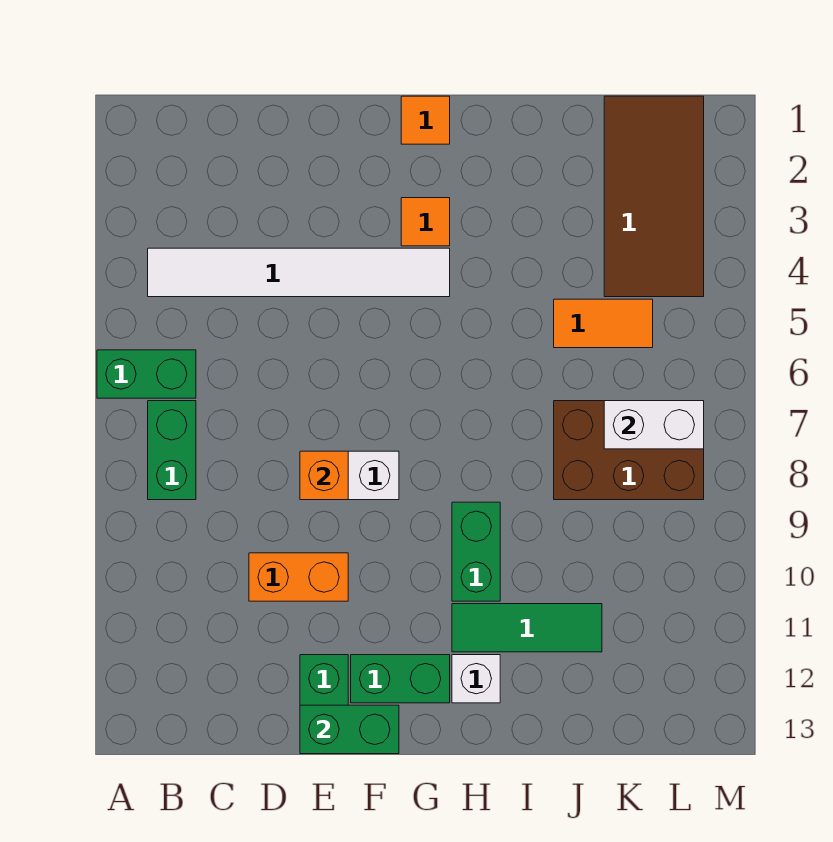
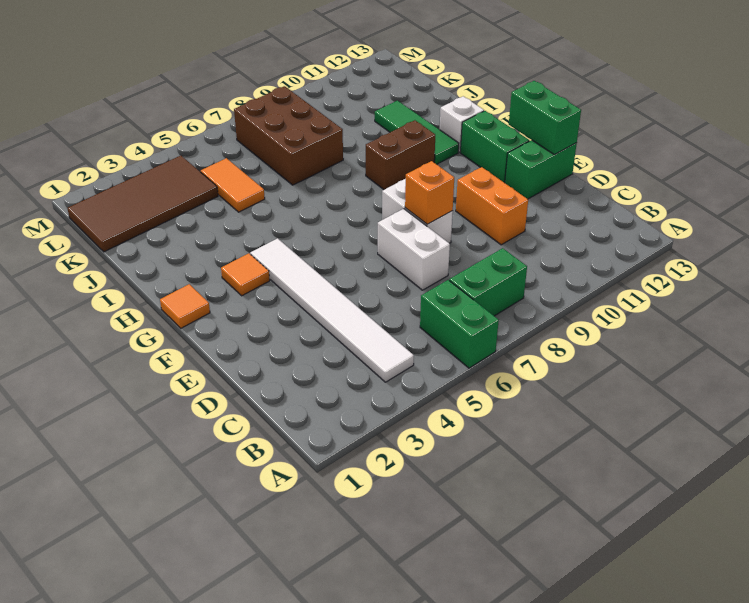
green 1x2 brick [452,502,500,601] -> brown 1x2 brick [366,120,435,190]
white 1x2 brick [604,401,704,449] -> white 1x2 brick moved to [378,209,450,290]

